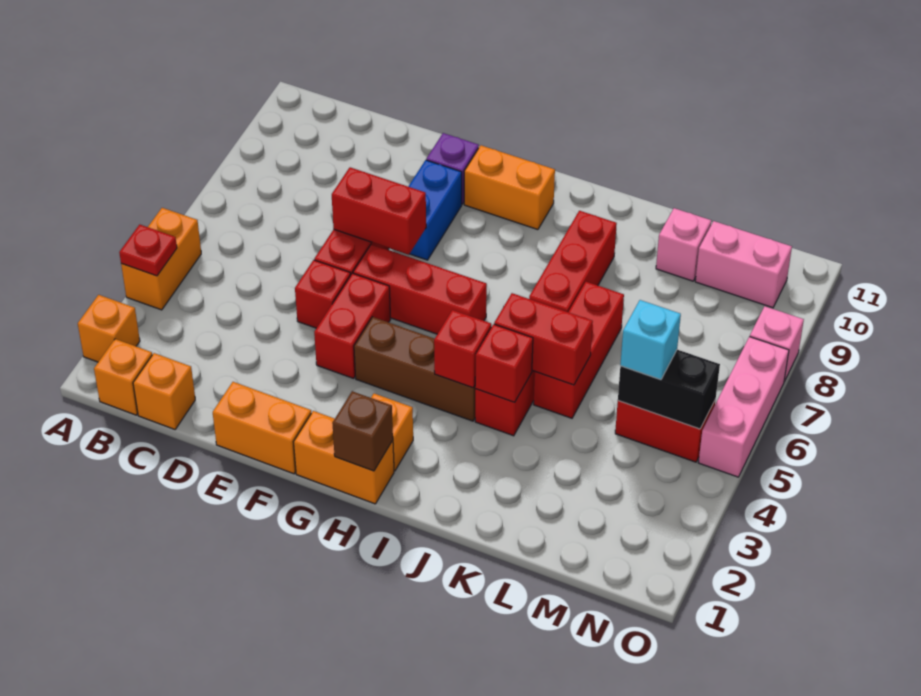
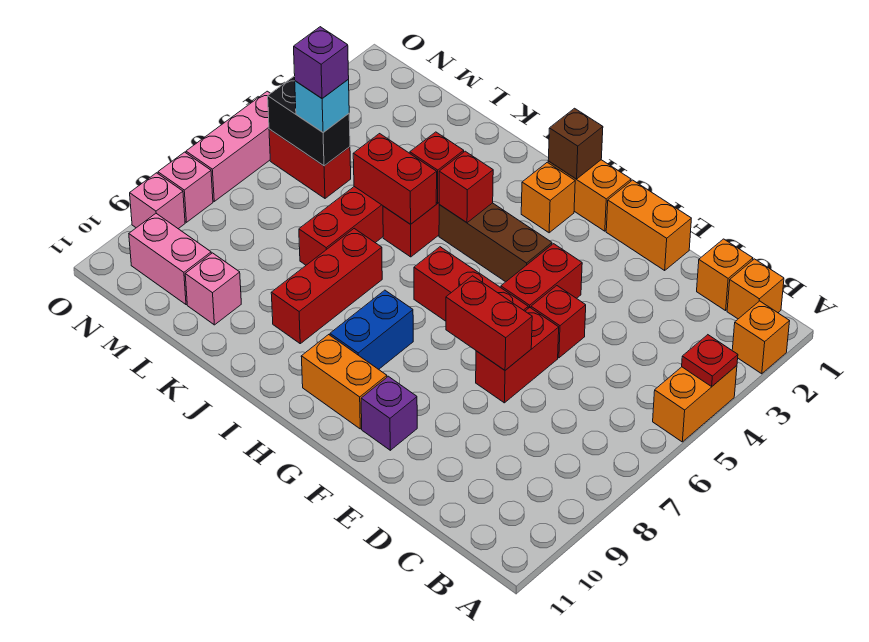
blue 1x2 brick [408,160,462,260] -> blue 1x2 brick moved to [330,290,413,369]
none -> purple 1x1 brick [294,27,349,98]
none -> pink 1x1 brick [130,173,185,229]

